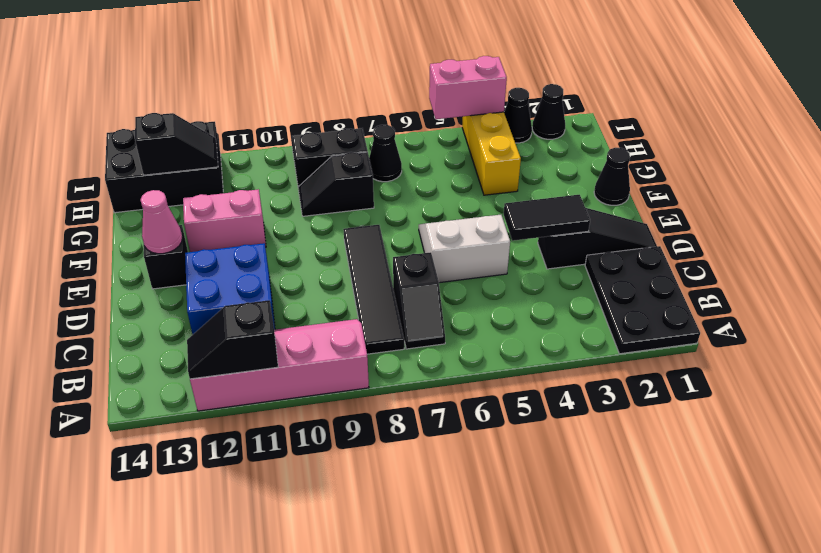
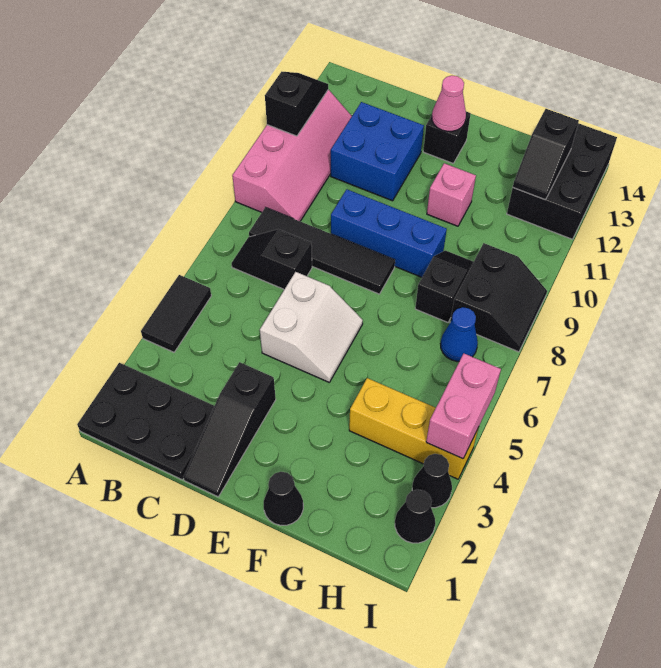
black 1x2 tile [504,195,590,241] -> black 1x2 tile moved to [141,275,211,352]
none -> blue 1x3 brick [331,189,447,277]
pink 1x2 brick [183,189,266,252] -> pink 1x1 brick [427,163,476,226]
black 1x1 cone [369,125,402,182] -> blue 1x1 cone [441,307,478,362]

